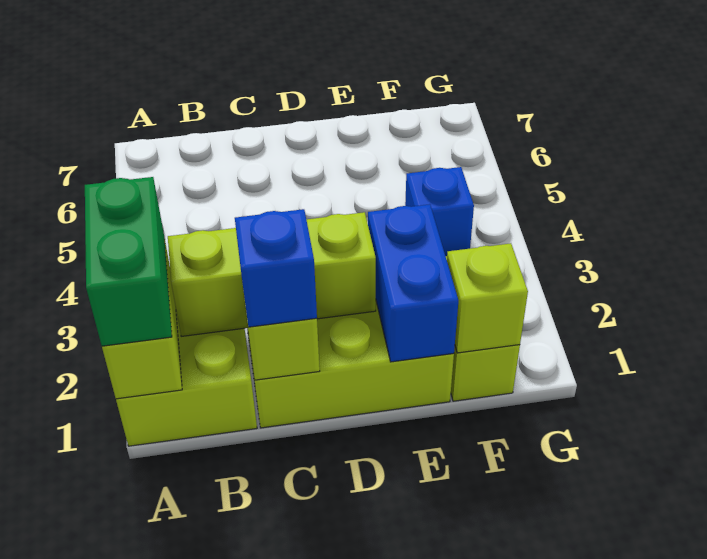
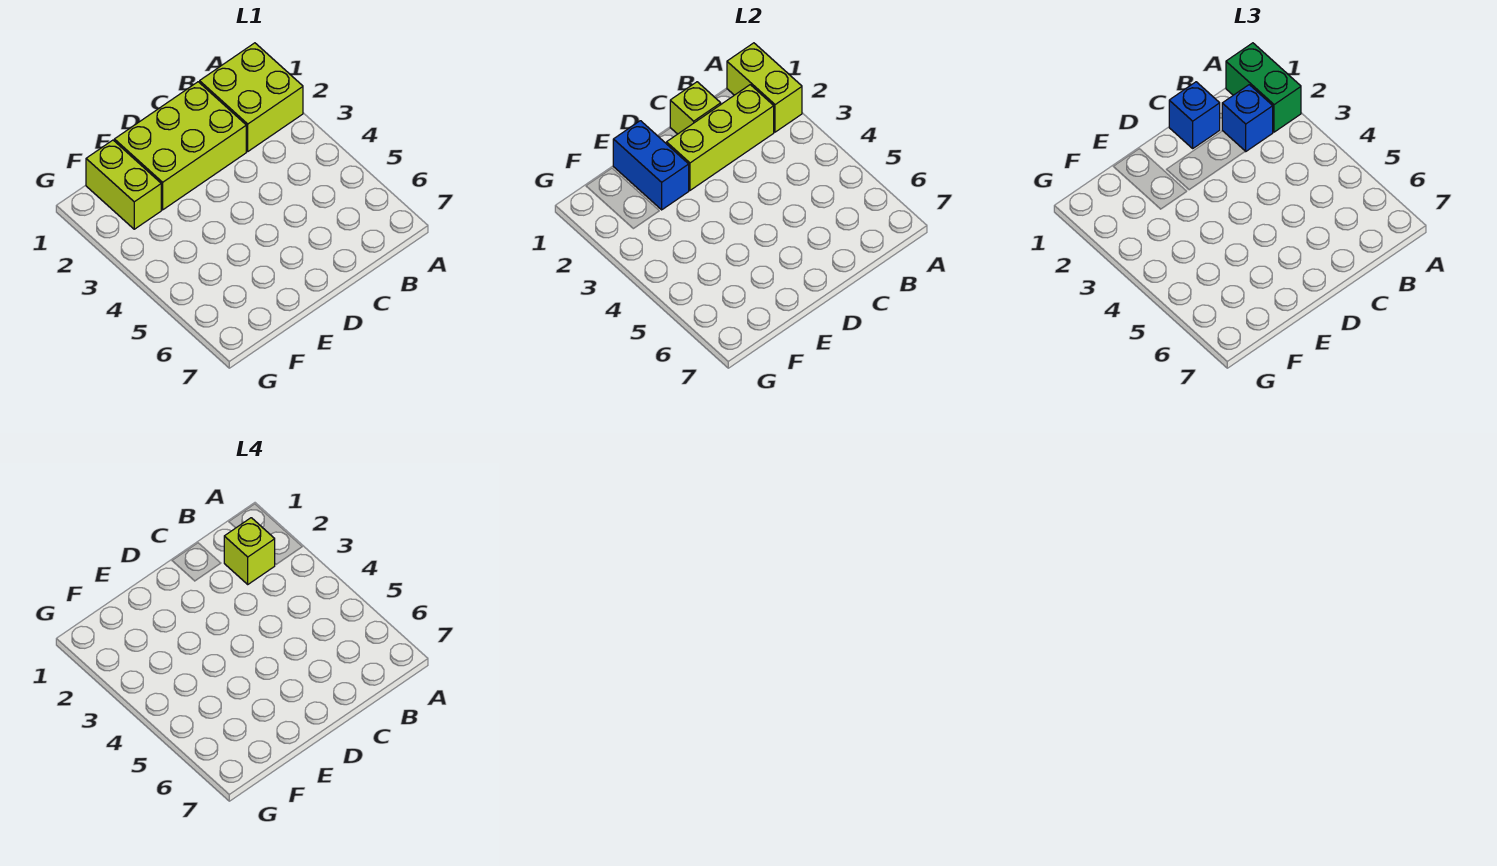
lime 1x1 brick [447,243,528,353] -> lime 1x1 brick moved to [224,518,275,584]
blue 1x1 brick [405,167,474,256] -> blue 1x1 brick moved to [1222,85,1273,151]

